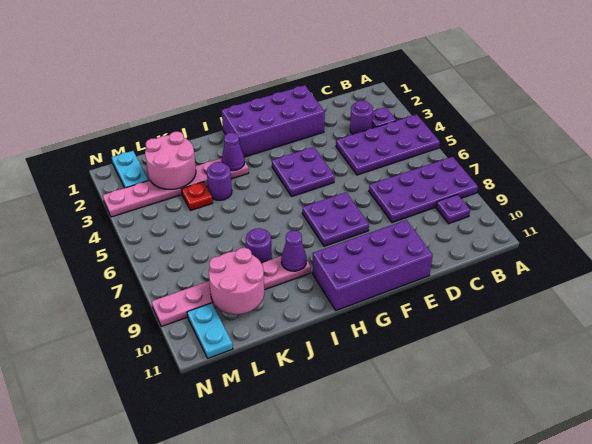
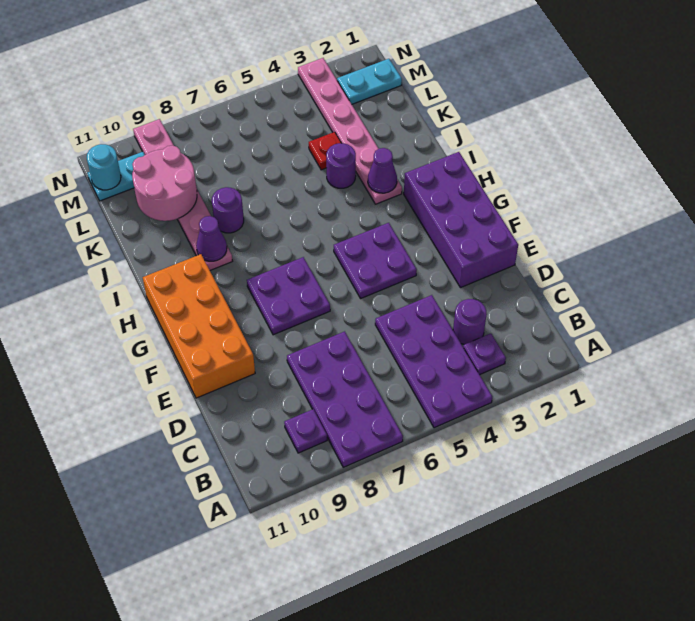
purple 2x4 brick [312,220,433,310] -> orange 2x4 brick [143,254,255,398]
pink 2x2 round brick [145,132,196,189] -> none
none -> cyan 1x1 round brick [87,144,121,190]

